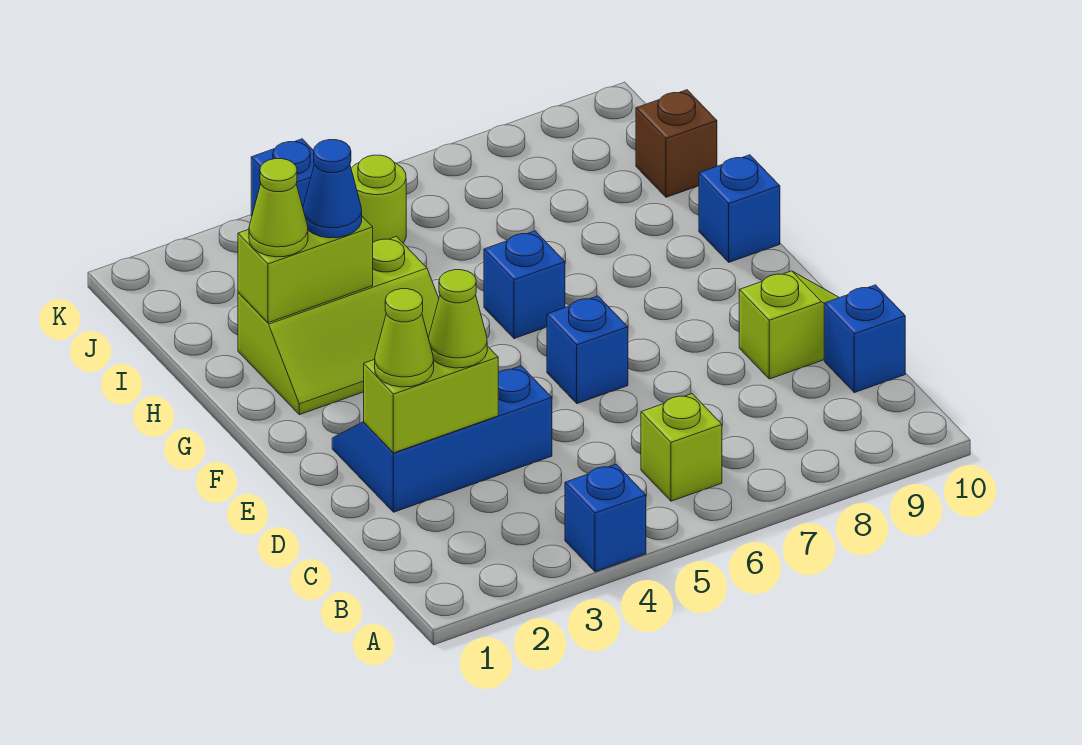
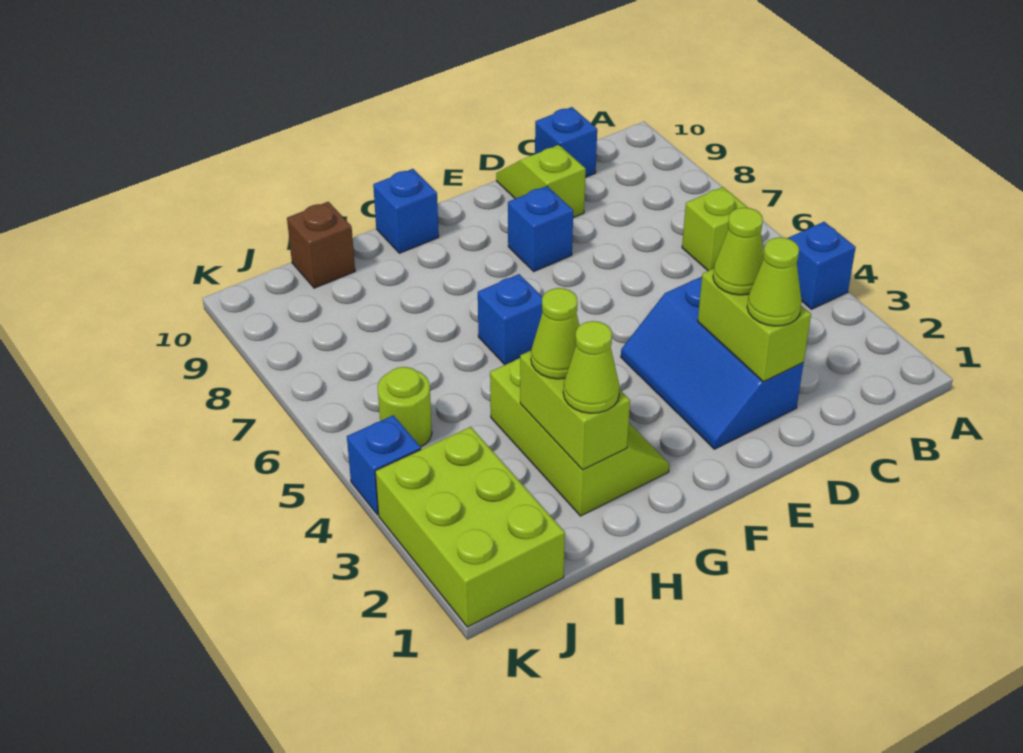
blue 1x1 brick [547,296,628,404] -> blue 1x1 brick moved to [508,186,573,271]
blue 1x1 cone [303,140,362,238] -> lime 1x1 cone [531,288,580,379]
none -> lime 2x3 brick [375,427,565,627]

